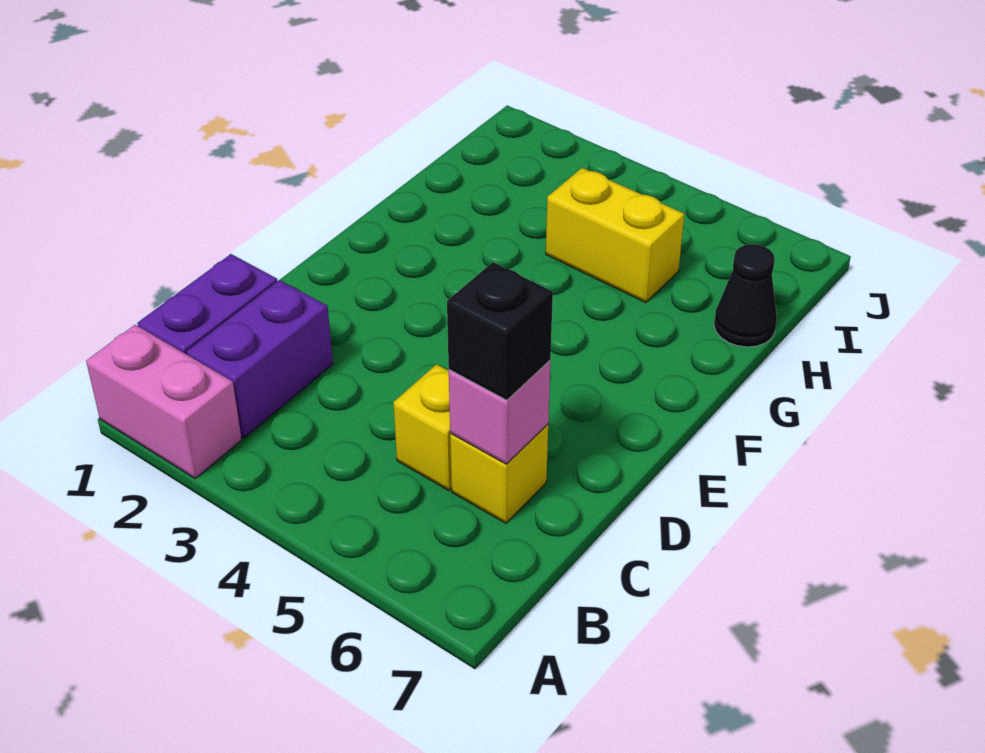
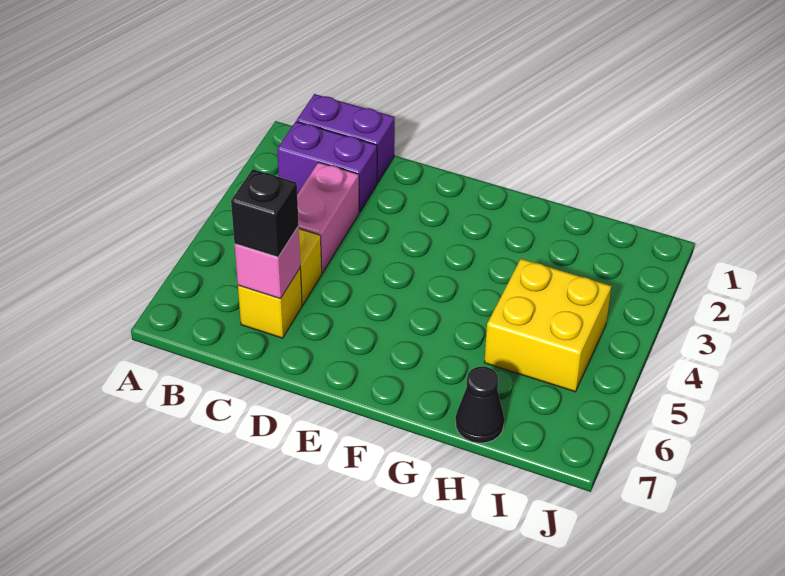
pink 1x2 brick [86,325,242,479] -> pink 1x2 brick moved to [297,162,359,273]
yellow 1x2 brick [546,168,684,303] -> yellow 2x2 brick [484,259,611,392]

